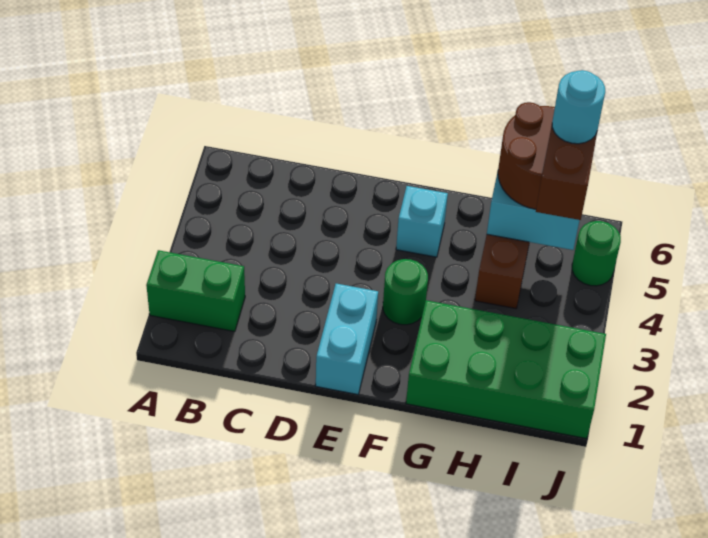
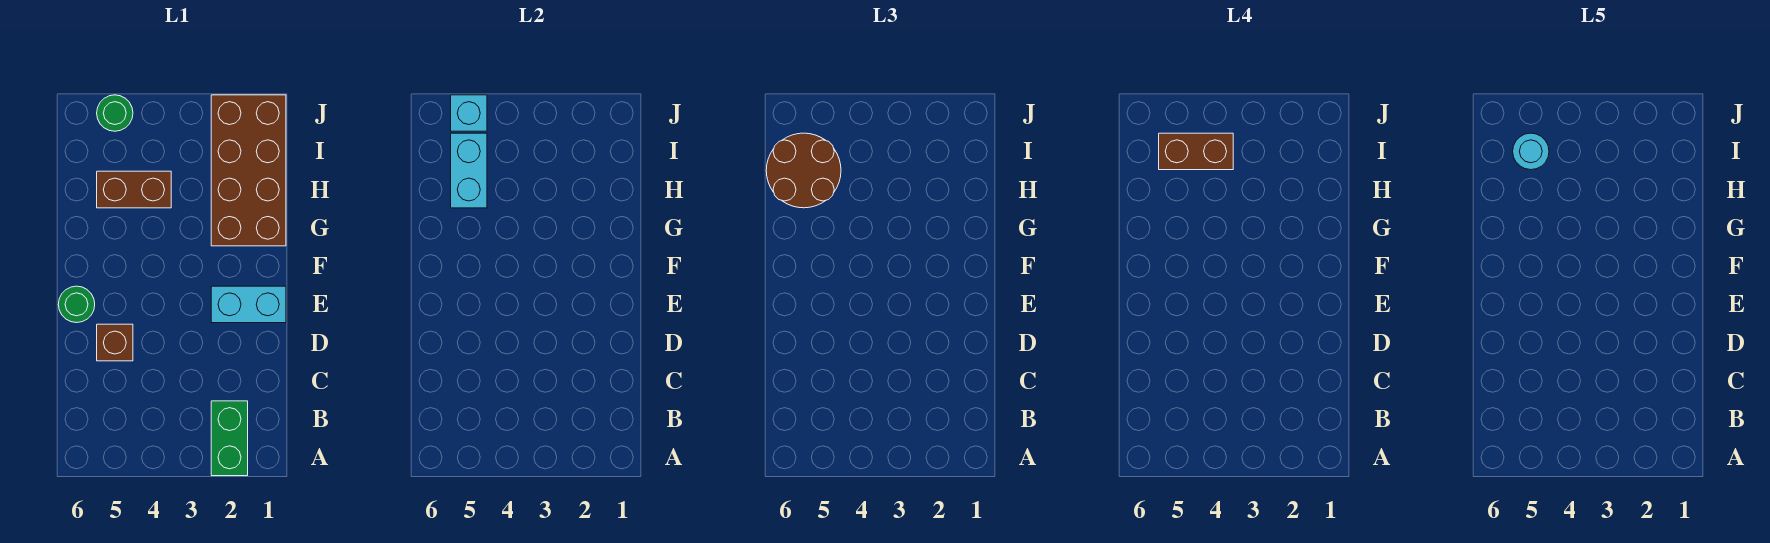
none -> brown 1x1 brick [97,324,133,361]
green 1x1 round brick [383,259,428,325] -> green 1x1 round brick moved to [58,286,95,323]
cyan 1x1 brick [396,186,448,257] -> cyan 1x1 brick moved to [451,95,487,131]
green 2x4 brick [406,300,606,439] -> brown 2x4 brick [211,95,286,246]

